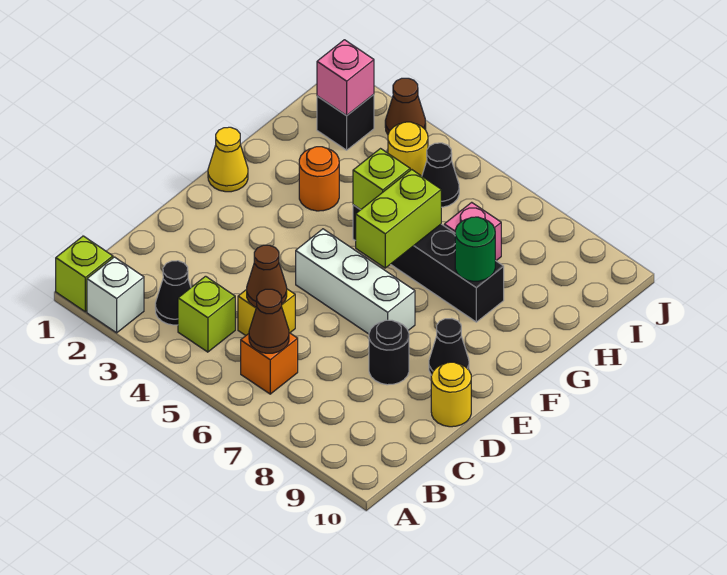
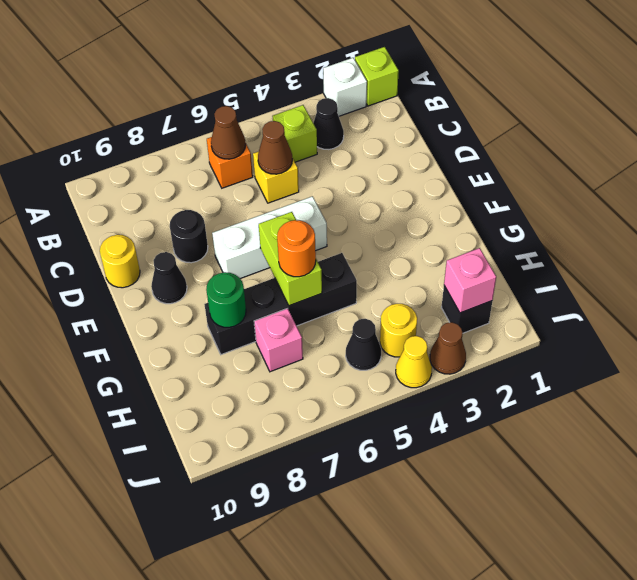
yellow 1x1 cone [208,127,248,192] -> yellow 1x1 cone moved to [396,336,432,388]
orange 1x1 round brick [299,147,339,211] -> orange 1x1 round brick moved to [277,220,316,277]
lime 1x1 brick [353,149,410,210] -> none

